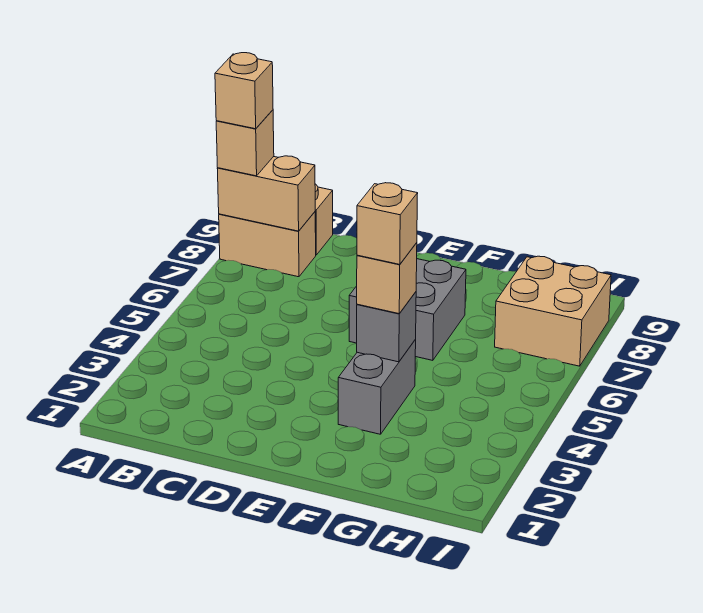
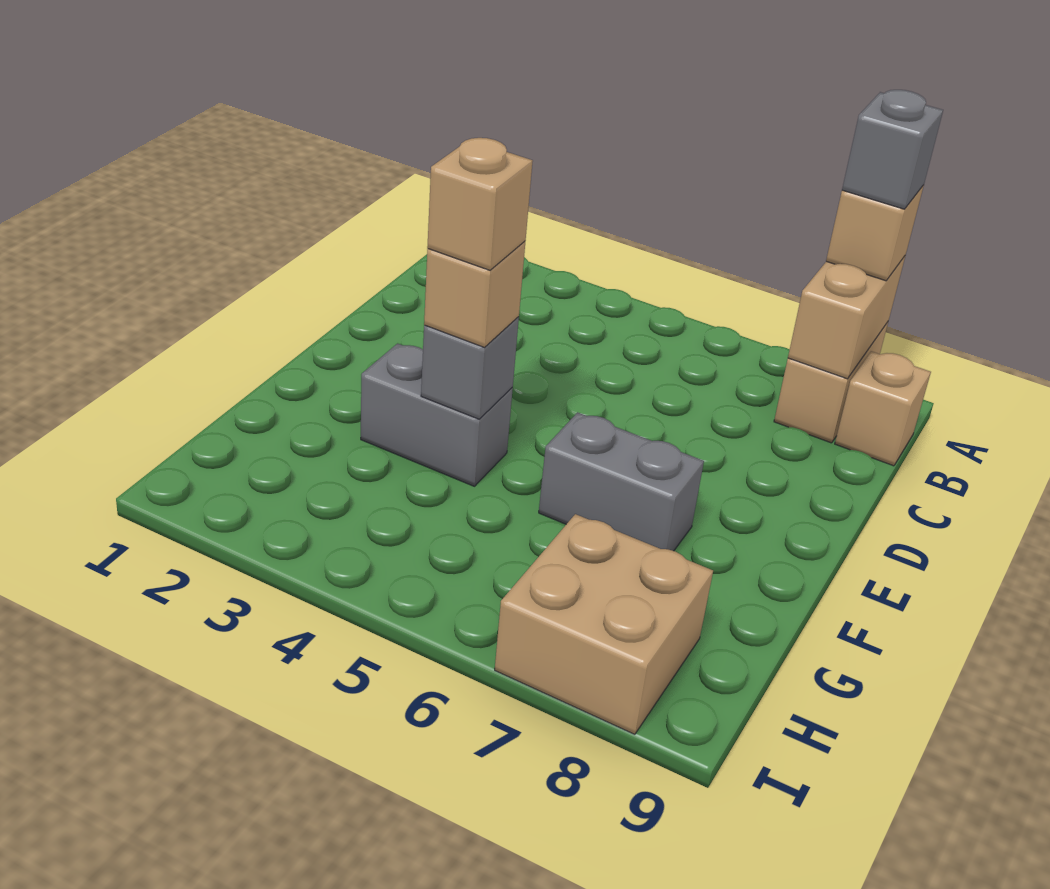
tan 1x1 brick [215,53,273,129] -> grey 1x1 brick [842,90,943,209]
grey 2x2 brick [349,259,466,360] -> grey 1x2 brick [539,412,704,551]

